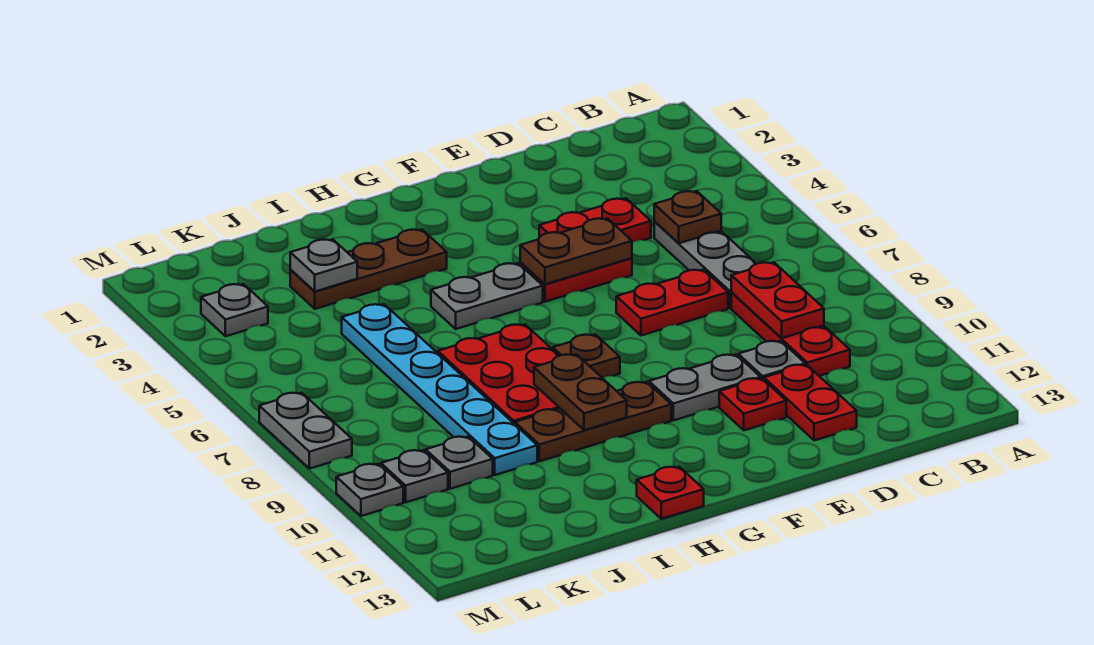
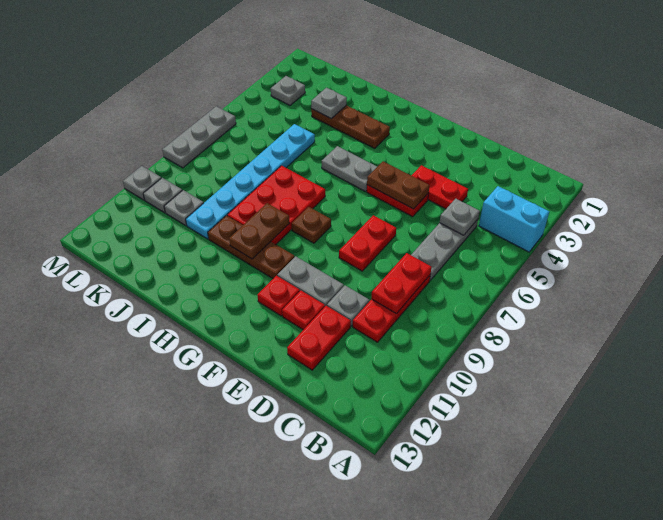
none -> cyan 1x2 brick [479,186,549,252]
brown 1x1 plate [654,191,721,243] -> grey 1x1 plate [440,199,480,235]
red 1x2 plate [616,270,728,336] -> red 1x2 plate turned to [339,215,396,271]
red 1x1 plate [637,467,704,519] -> red 1x1 plate moved to [257,275,300,316]
grey 1x2 plate [259,393,352,469] -> grey 1x3 plate [162,106,236,168]

